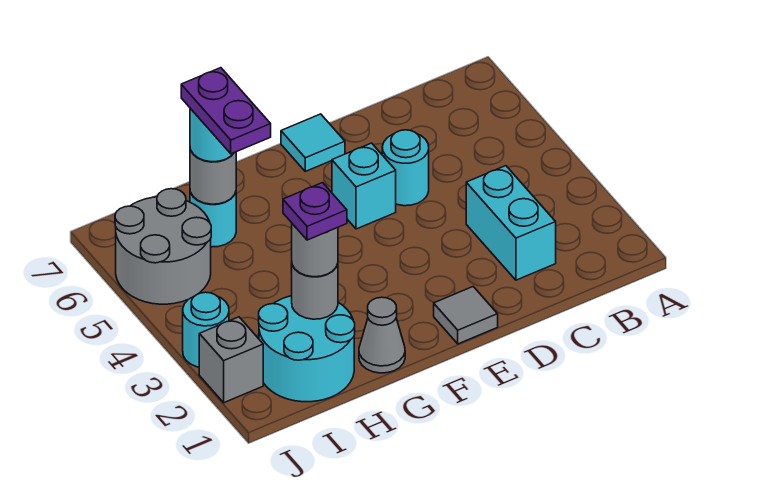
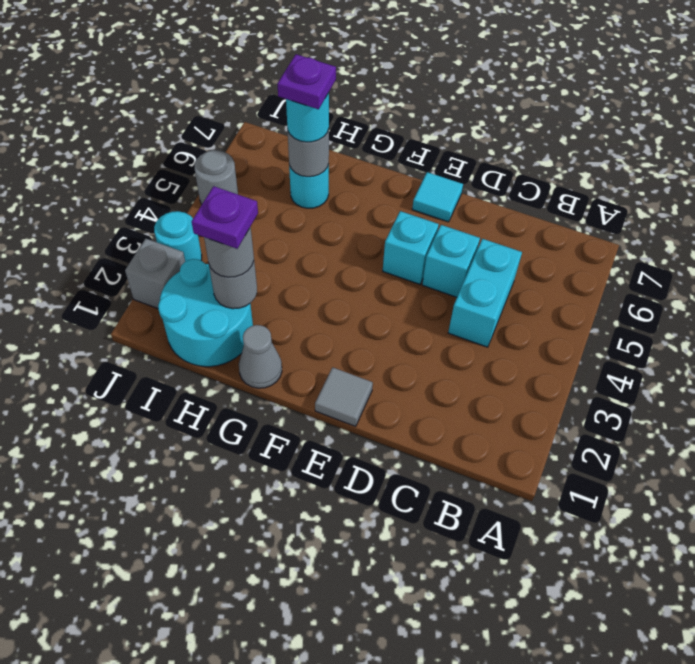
cyan 1x2 brick [466,166,556,280] -> cyan 1x2 brick moved to [448,239,522,347]
cyan 1x1 round brick [382,130,429,206] -> cyan 1x1 brick [422,225,480,297]
purple 1x2 plate [181,68,271,154] -> purple 1x1 plate [277,54,336,109]
grey 2x2 round brick [115,189,211,304] -> grey 1x1 round brick [195,150,238,204]

